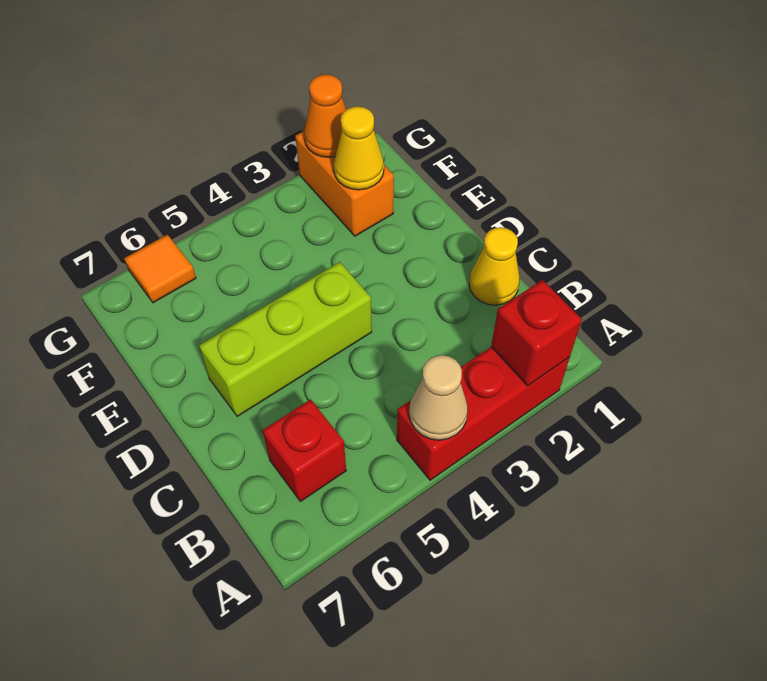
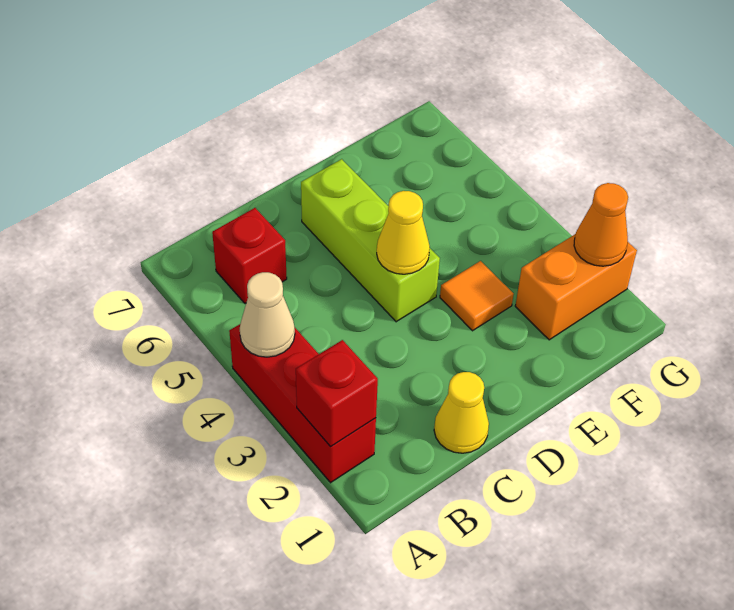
yellow 1x1 cone [334,107,384,190] -> yellow 1x1 cone moved to [377,191,430,274]
orange 1x1 tile [124,235,196,303] -> orange 1x1 tile moved to [440,261,514,331]

